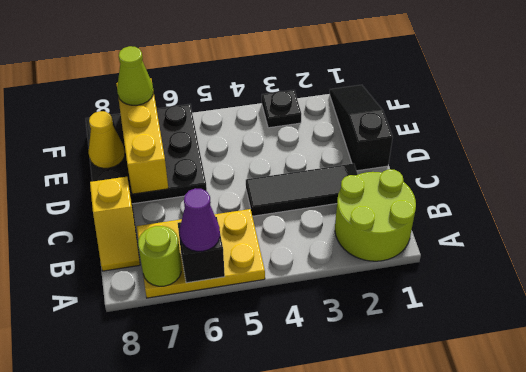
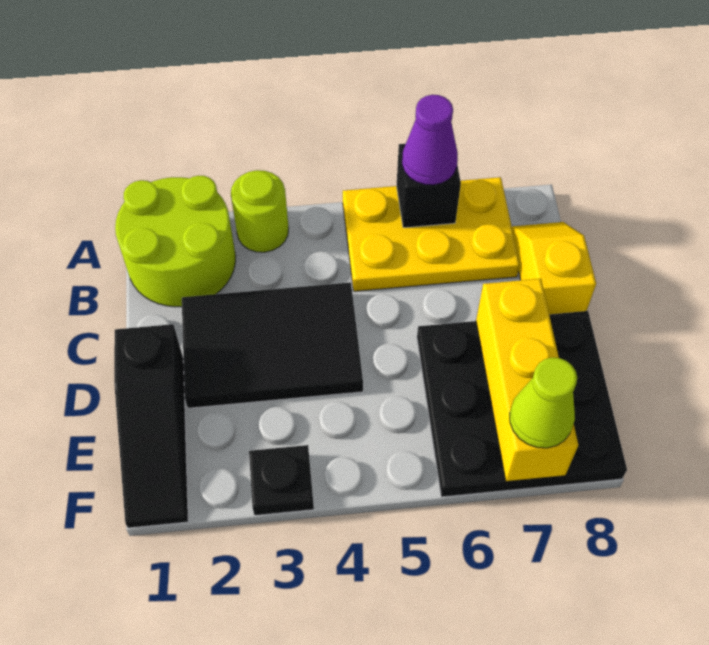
lime 1x1 round brick [138,226,181,286] -> lime 1x1 round brick moved to [231,170,289,252]
black 1x3 tile [246,164,358,216] -> black 2x3 tile [182,282,363,408]
yellow 1x1 cone [89,111,125,168] -> none

